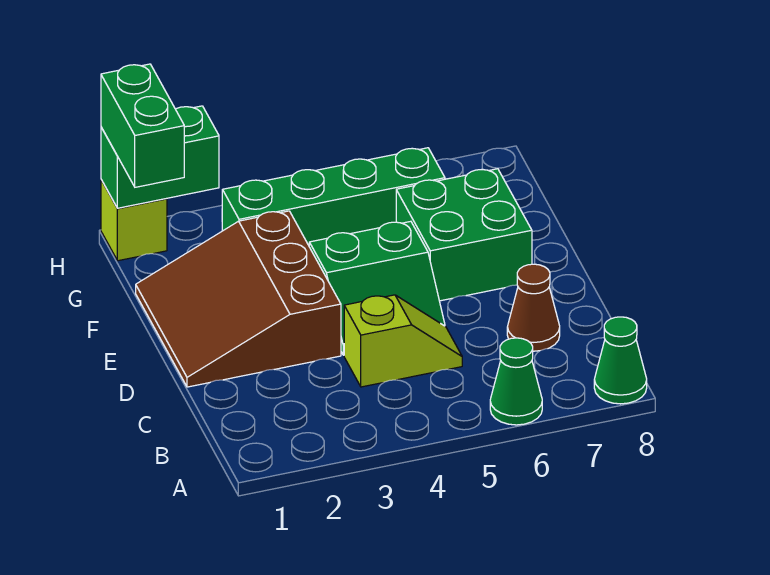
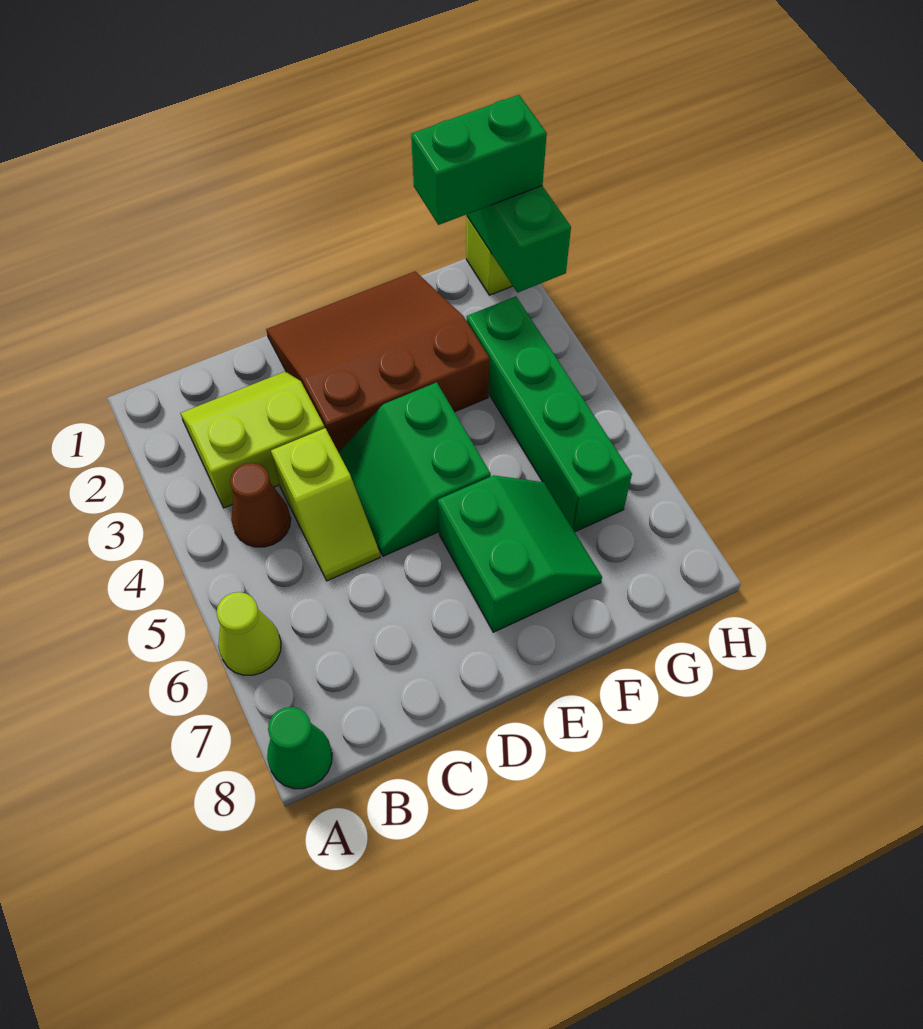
green 1x1 cone [490,338,542,425] -> lime 1x1 cone [216,592,281,675]
none -> lime 2x2 slope [180,372,325,508]
brown 1x1 cone [507,264,560,351] -> brown 1x1 cone moved to [230,463,291,547]
green 2x2 brick [396,169,532,301] -> green 2x2 slope [438,475,602,632]

